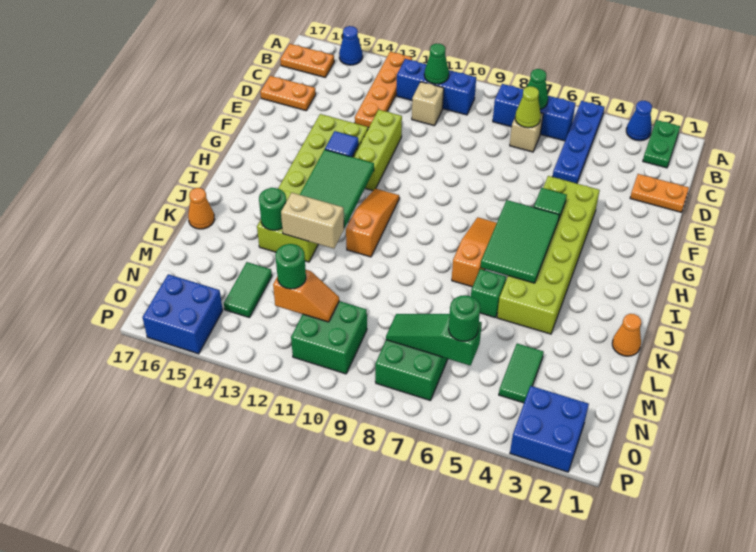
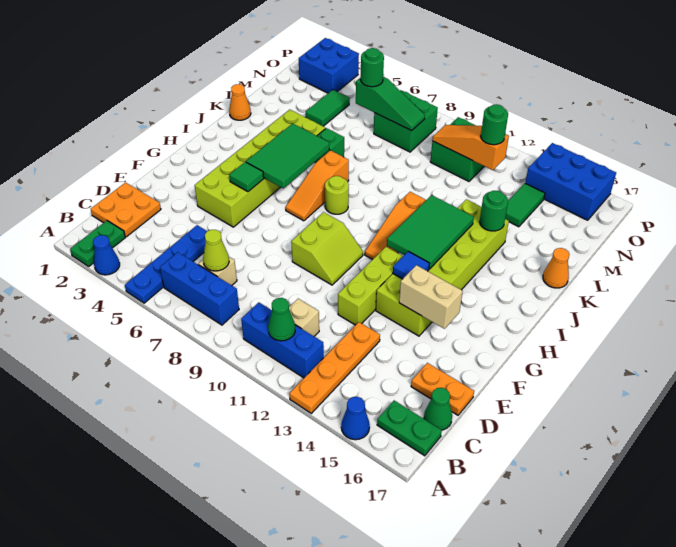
green 1x1 cone [527,69,548,109] -> green 1x1 cone moved to [424,388,452,430]
orange 1x2 plate [280,44,334,77] -> green 1x2 plate [377,400,442,456]
orange 1x2 plate [630,174,689,212] -> orange 2x2 plate [91,182,161,237]
none -> lime 2x2 slope [291,212,363,285]
none -> lime 1x1 round brick [325,176,349,214]
tan 1x2 brick [281,193,344,249] -> tan 1x2 brick moved to [399,265,463,329]
orange 1x2 slope [273,270,339,322] -> orange 1x3 slope [432,125,509,170]
blue 2x2 brick [142,274,223,354] -> blue 2x3 brick [525,143,616,220]

